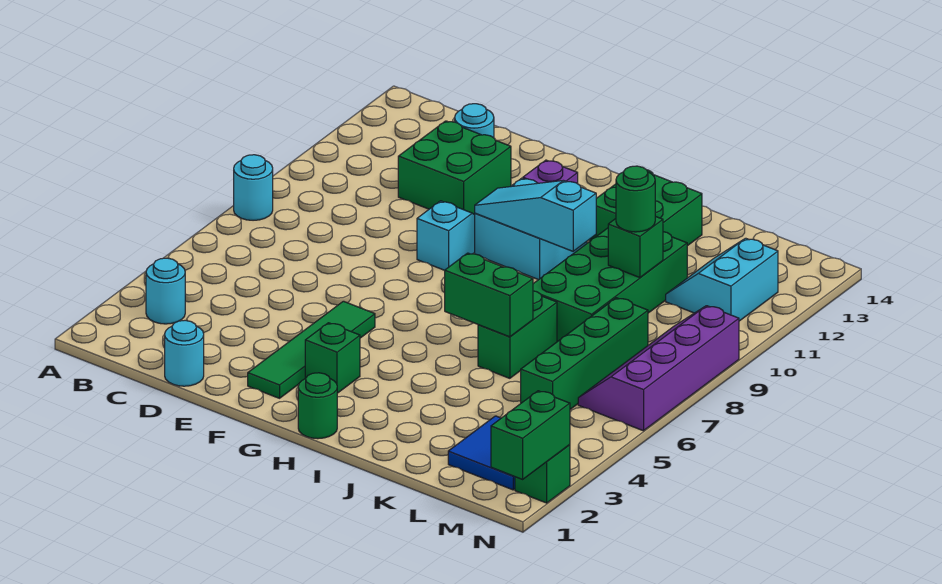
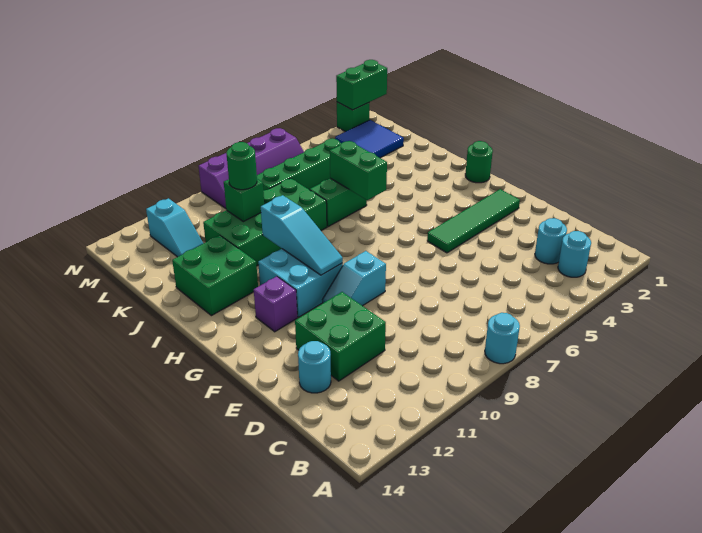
cyan 1x1 round brick [165,320,204,386] -> cyan 1x1 round brick moved to [535,218,567,264]
green 1x1 brick [305,323,360,393] -> none
cyan 2x2 slope [666,238,778,321] -> cyan 1x2 slope [146,198,203,257]

